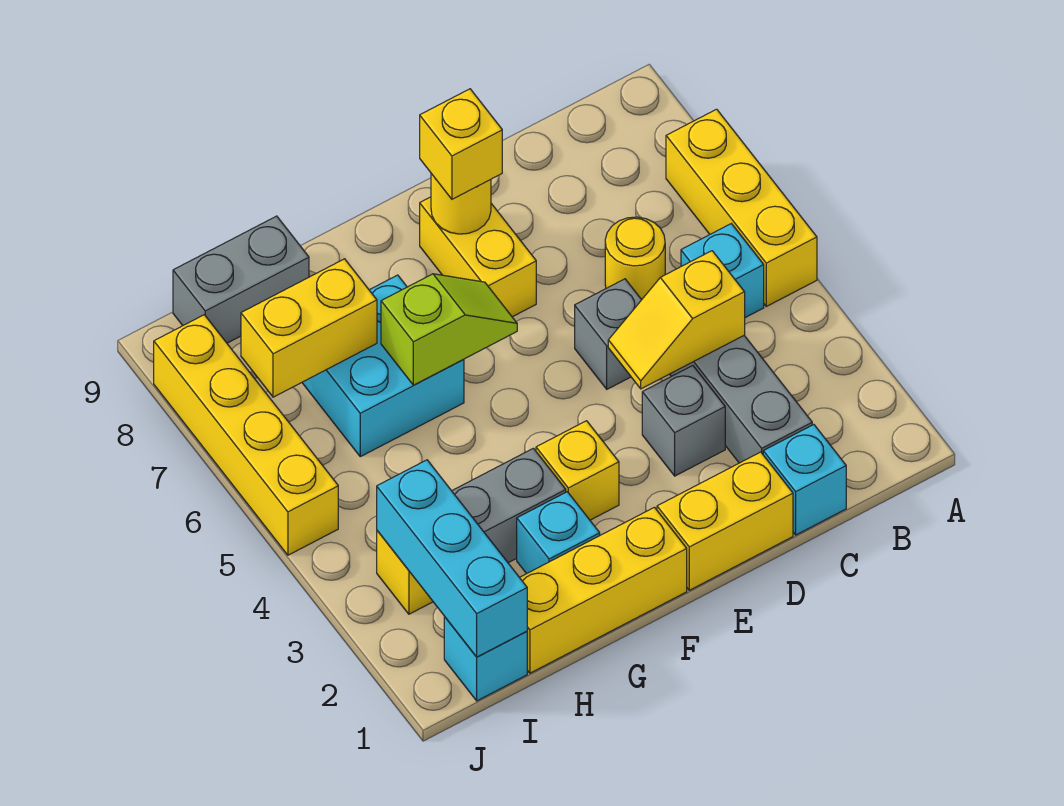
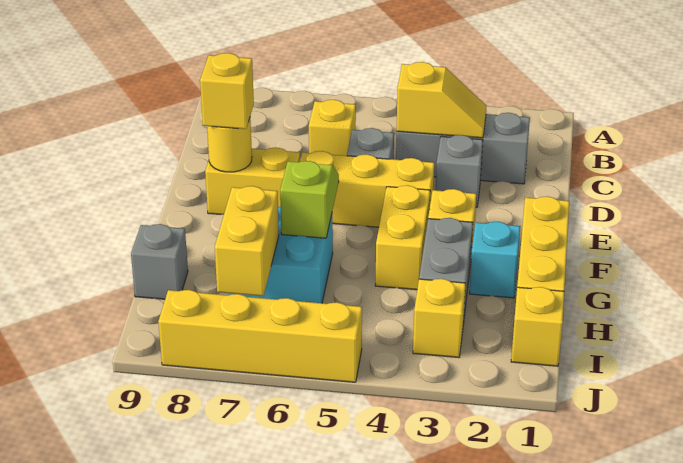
yellow 1x3 brick [666,109,817,306] -> yellow 1x3 brick moved to [300,151,434,227]
cyan 1x1 brick [681,224,764,318] -> none
cyan 1x1 brick [763,425,846,535] -> none
yellow 1x2 slope [608,251,745,389] -> yellow 1x2 slope turned to [397,62,486,138]
yellow 1x1 round brick [605,217,665,300] -> yellow 1x1 brick [309,100,356,156]
yellow 1x2 brick [657,452,793,590] -> yellow 1x2 brick moved to [375,185,430,290]
grey 1x2 brick [173,216,309,343] -> grey 1x1 brick [131,224,188,299]
cyan 1x1 brick [444,617,527,701] -> yellow 1x1 brick [511,287,564,366]
cyan 1x3 brick [377,460,527,657] -> none

